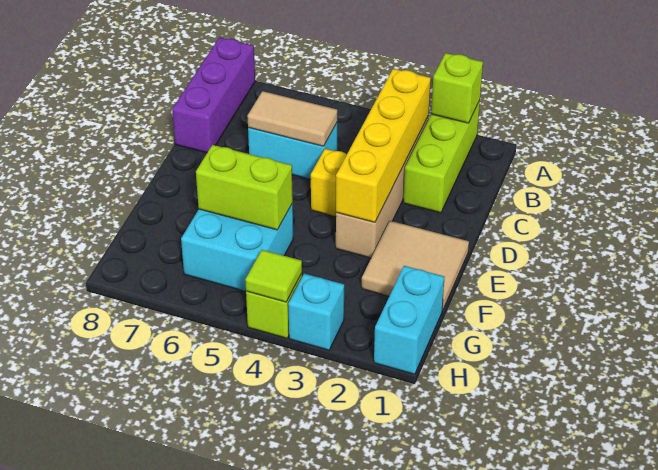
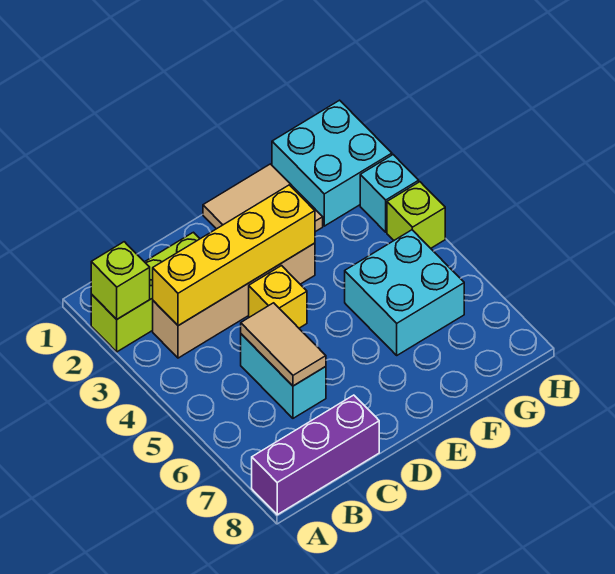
lime 1x2 brick [196,145,293,230] -> none
cyan 1x2 brick [374,266,445,374] -> cyan 2x2 brick [272,100,392,226]
lime 1x1 tile [245,250,302,302] -> none

